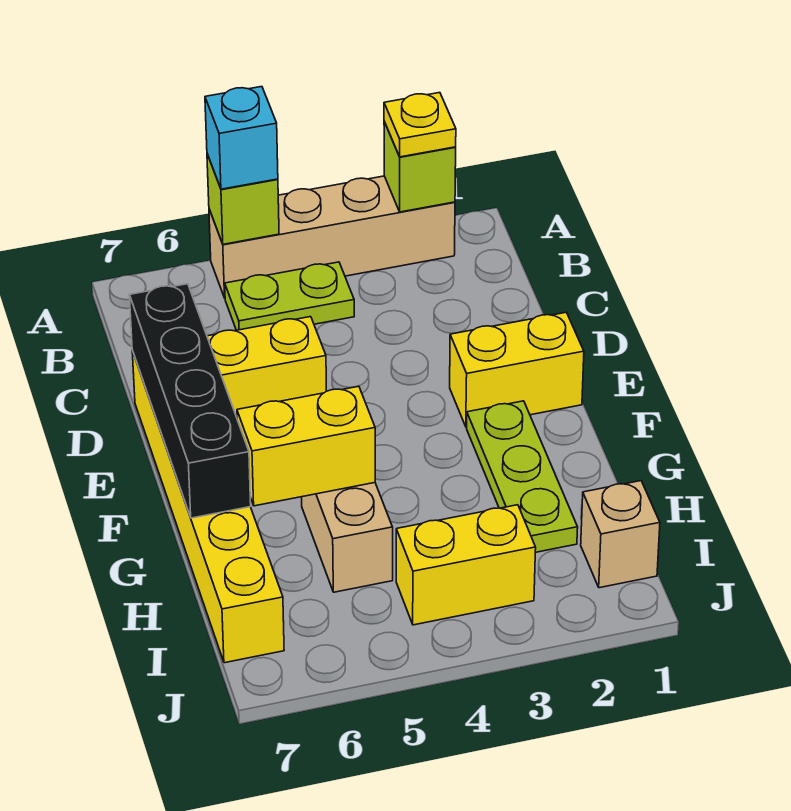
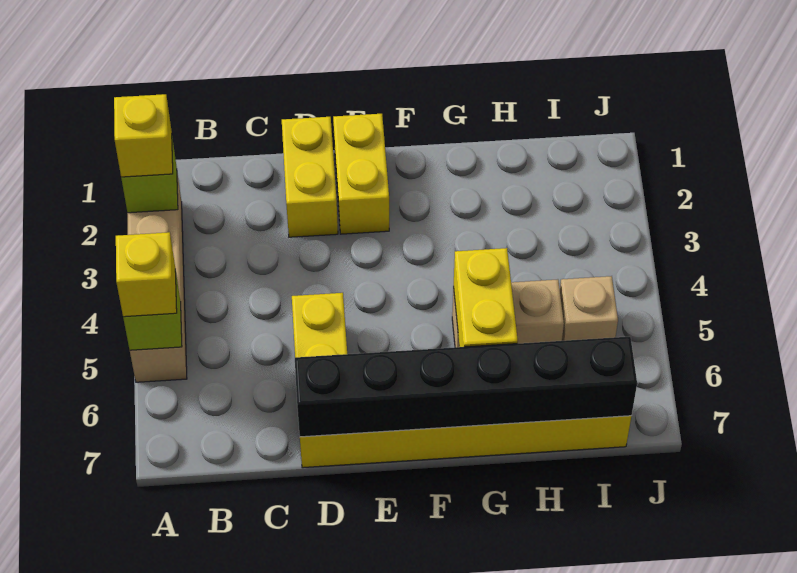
yellow 1x1 plate [384,93,456,157] -> yellow 1x1 brick [114,94,173,177]
cyan 1x1 brick [205,87,278,189] -> yellow 1x1 brick [116,232,177,317]
lime 1x2 plate [225,262,354,330] -> none
black 1x4 brick [130,284,251,518] -> black 1x6 brick [295,337,637,437]
lime 1x3 plate [467,401,578,552] -> none
tan 1x1 brick [581,481,660,588] -> tan 1x1 brick moved to [560,276,618,341]
yellow 1x2 brick [396,505,536,625] -> yellow 1x2 brick moved to [282,117,338,237]

